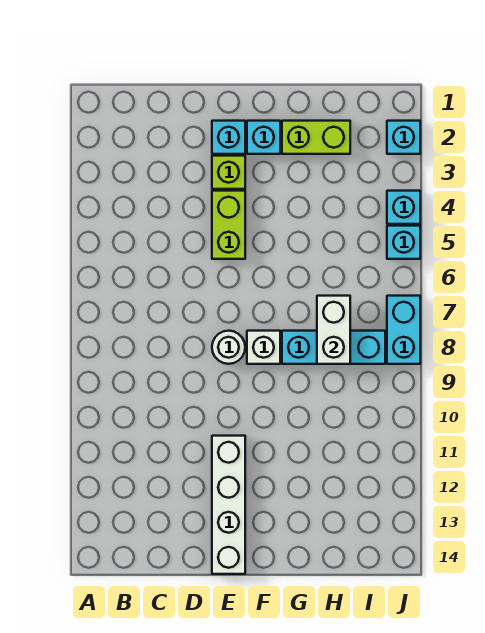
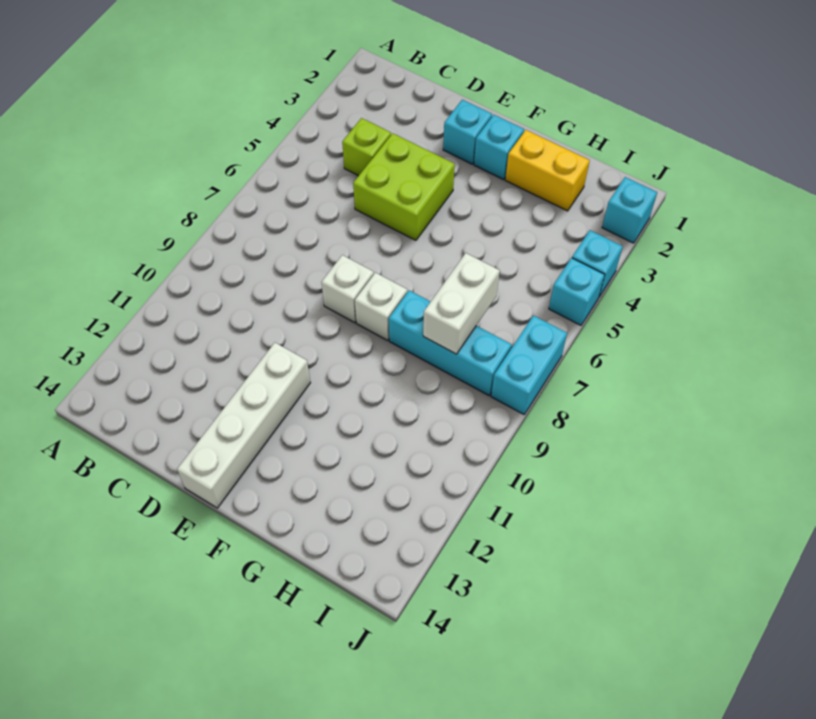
lime 1x1 brick [212,156,245,189] -> lime 1x1 brick moved to [342,118,391,176]
lime 1x2 brick [212,191,245,259] -> lime 2x2 brick [353,133,455,240]
white 1x1 round brick [212,331,245,364] -> white 1x1 brick [321,255,374,323]
lime 1x2 brick [282,121,350,154] -> yellow 1x2 brick [505,130,590,211]

